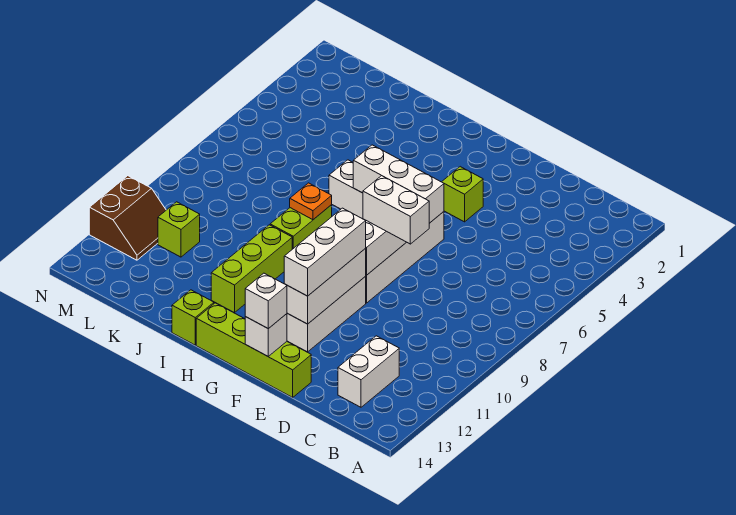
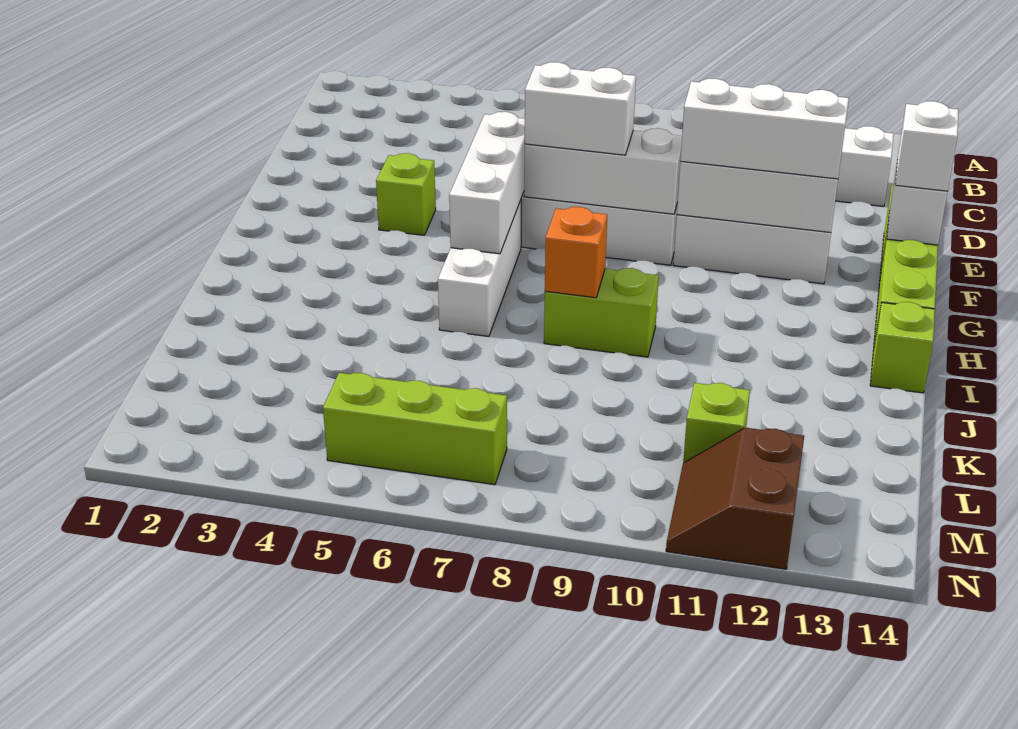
white 1x2 brick [363,176,429,244] -> white 1x2 brick turned to [525,62,636,155]
orange 1x1 plate [290,183,332,220] -> orange 1x1 brick [545,207,607,298]
lime 1x3 brick [211,225,292,313] -> lime 1x3 brick moved to [323,373,507,485]
brown 2x2 slope [89,176,166,260] -> brown 2x2 slope turned to [666,428,804,569]

